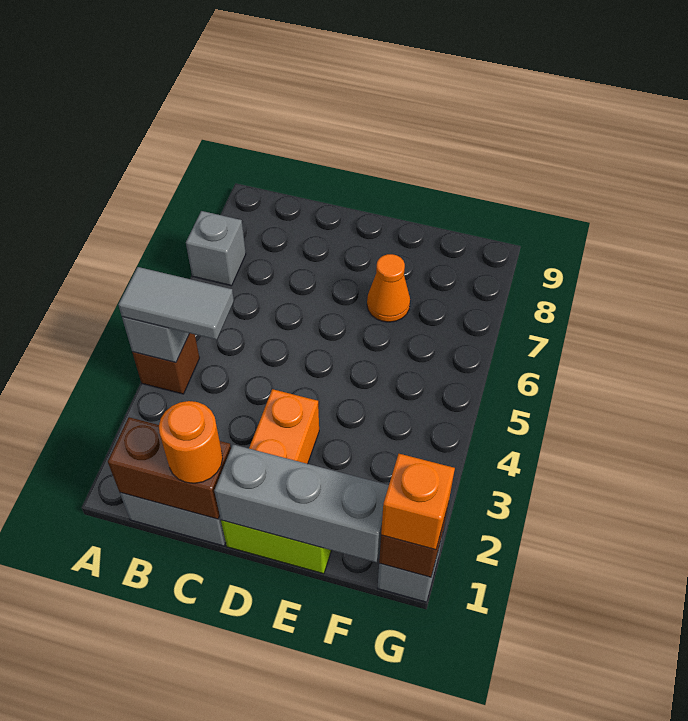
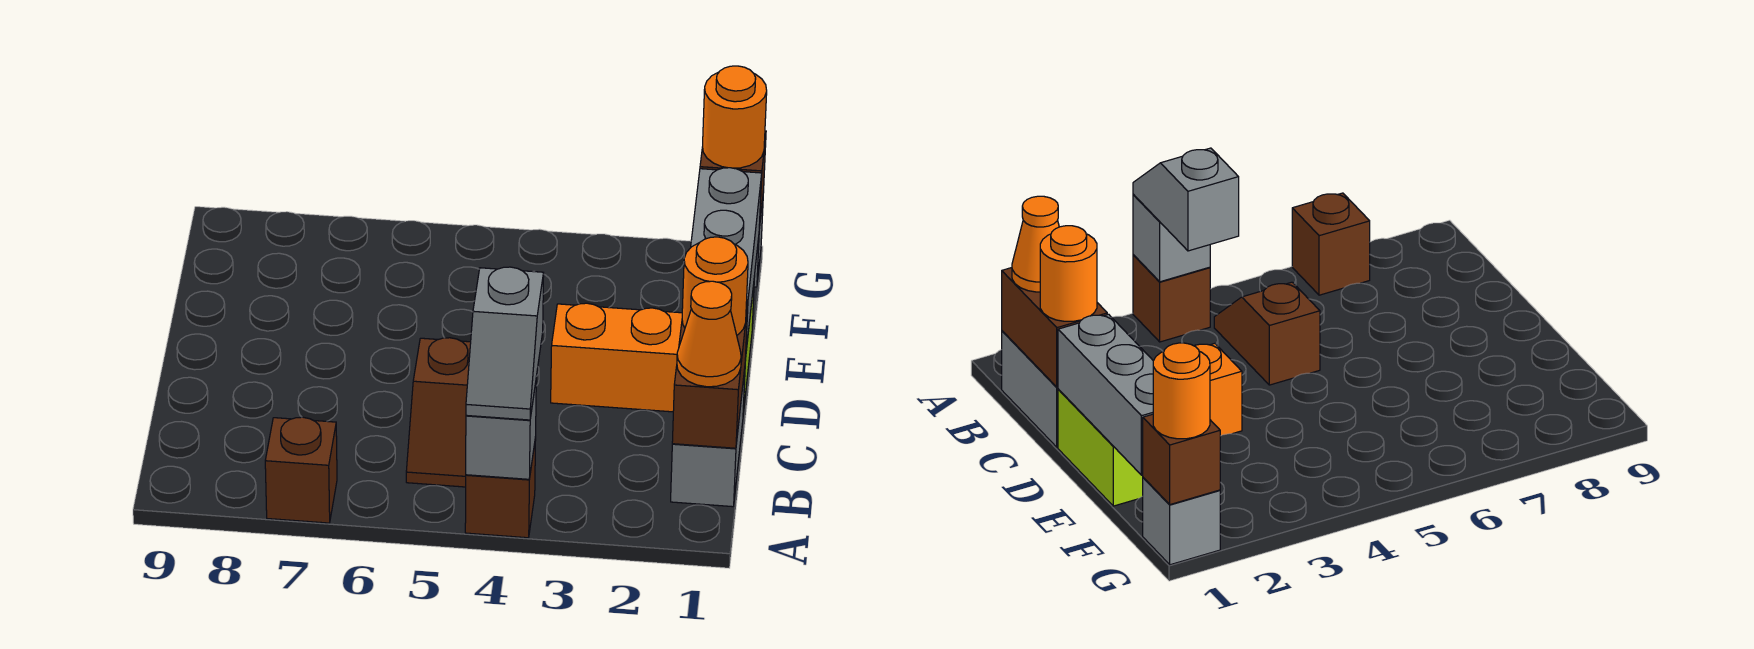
grey 1x2 tile [118,267,234,340] -> grey 1x2 slope [466,267,544,420]
grey 1x1 brick [186,211,246,286] -> brown 1x1 brick [265,417,337,523]
none -> brown 1x2 slope [406,338,471,487]
orange 1x1 cone [367,254,410,322] -> orange 1x1 cone moved to [677,281,741,387]
orange 1x1 brick [381,454,455,550] -> orange 1x1 round brick [703,66,767,168]

